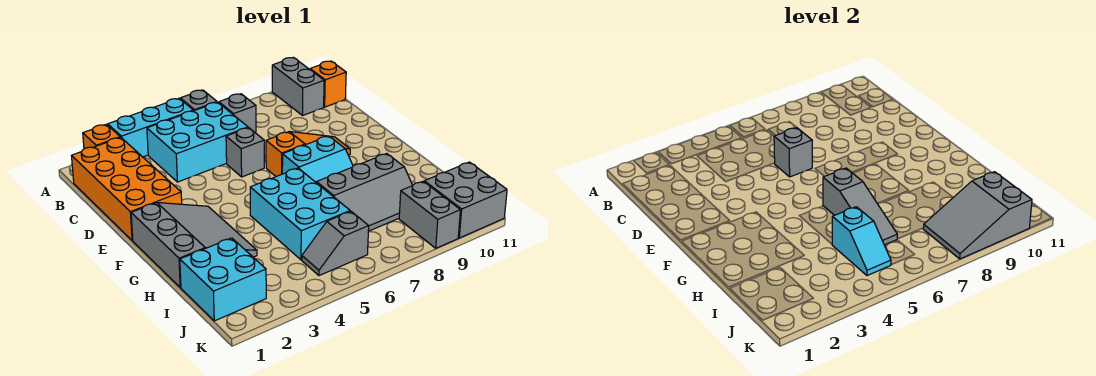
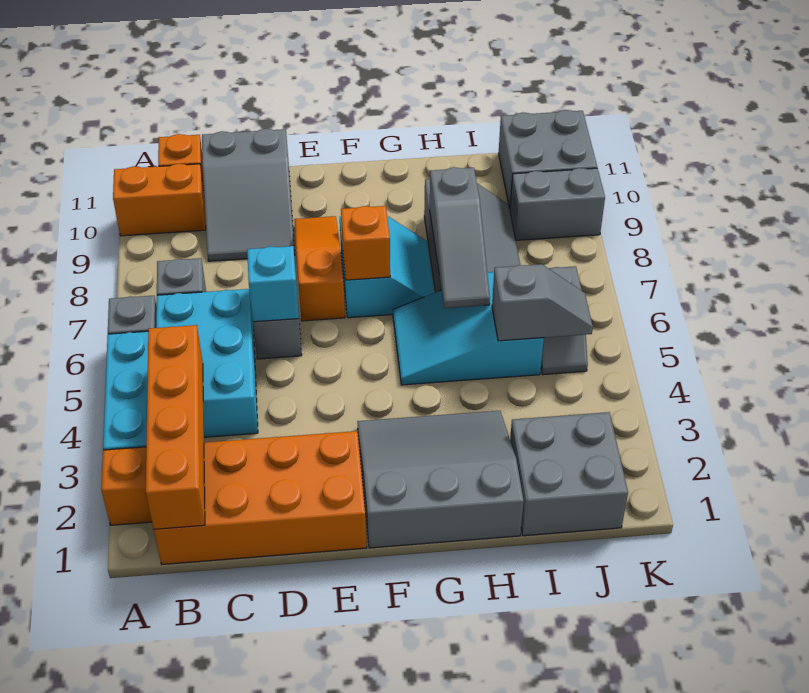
grey 1x2 brick [272,57,324,116] -> orange 1x2 brick [113,164,206,236]
none -> orange 1x4 brick [146,325,205,529]
grey 1x1 brick [774,128,812,177] -> cyan 1x1 brick [247,246,299,322]
none -> orange 1x1 brick [341,206,390,280]
cyan 2x3 brick [250,168,350,260] -> cyan 2x3 slope [393,272,544,385]
grey 1x3 slope [823,168,897,245] -> grey 1x3 slope turned to [430,167,490,308]
cyan 2x2 brick [180,238,266,321] -> grey 2x2 brick [510,412,628,536]
cyan 1x2 slope [832,207,891,276] -> grey 1x2 slope [492,264,593,341]
grey 2x3 slope [923,172,1032,259] -> grey 2x3 slope moved to [202,129,295,261]

